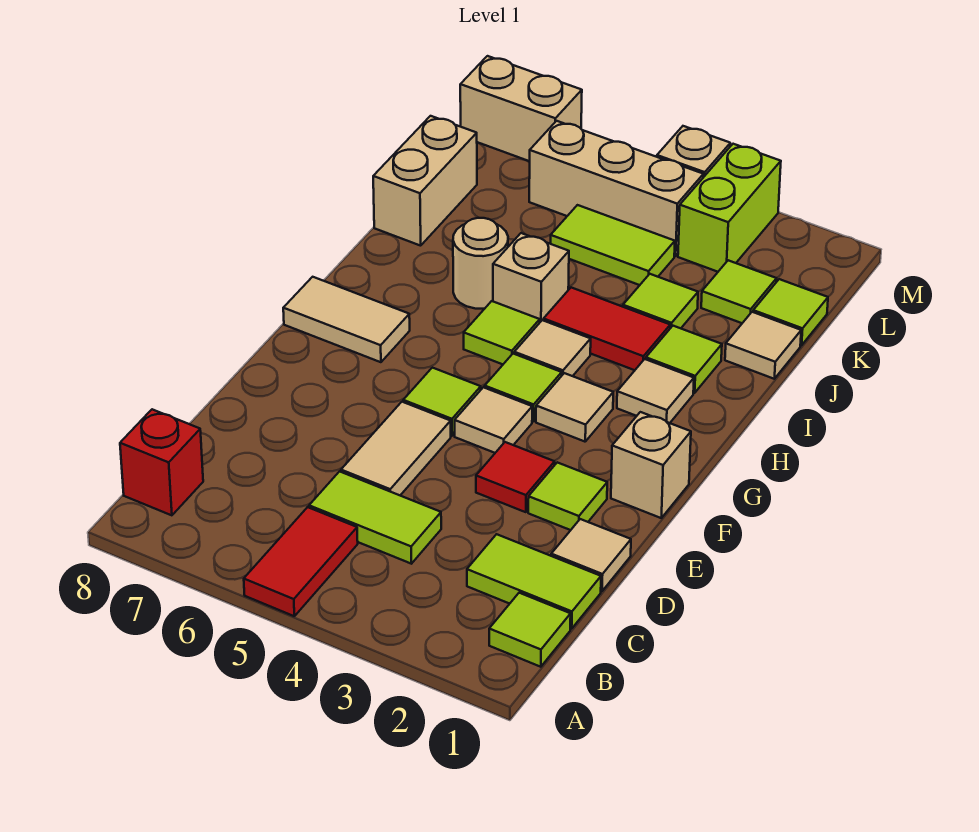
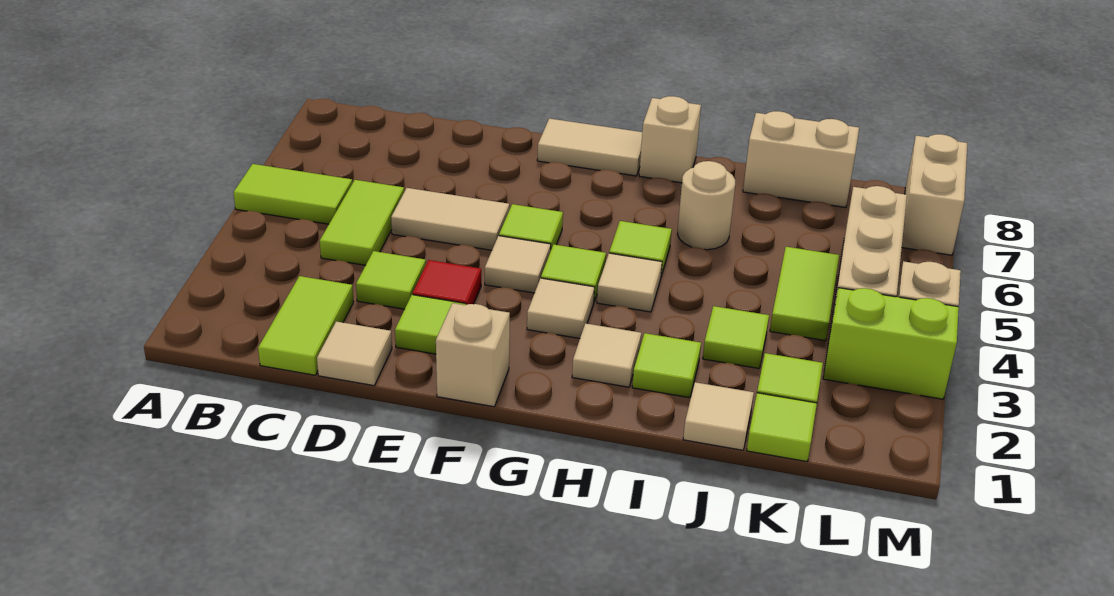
red 1x2 tile [244,507,358,616] -> lime 1x2 tile [233,164,352,224]
lime 1x1 tile [489,593,571,667] -> lime 1x1 tile moved to [356,251,426,309]
red 1x1 brick [120,409,203,515] -> none
tan 1x2 tile [283,277,410,362] -> tan 1x2 tile turned to [537,118,642,176]
red 1x2 tile [544,288,670,370] -> none
tan 1x1 brick [493,233,569,322] -> tan 1x1 brick moved to [639,96,701,183]

